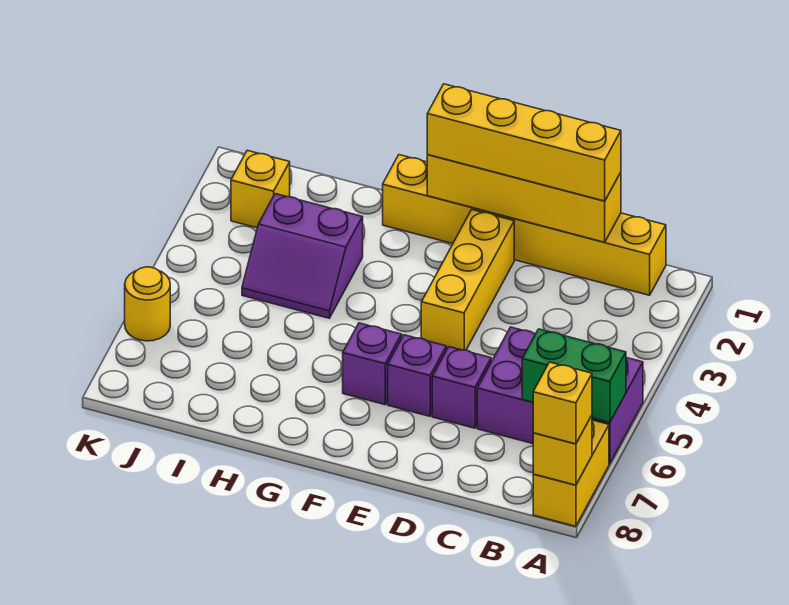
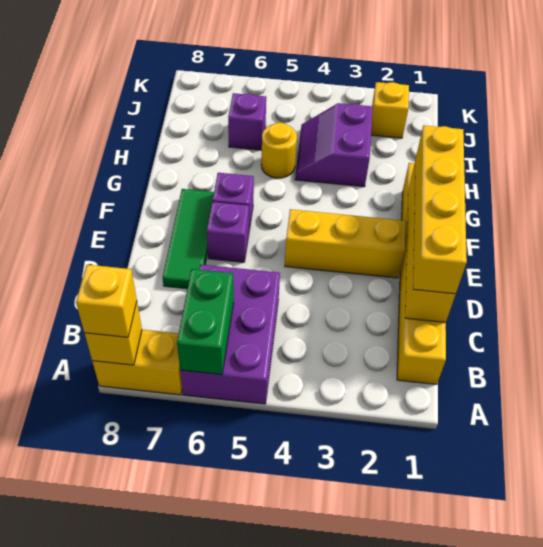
purple 1x1 brick [432,347,491,428] -> purple 1x1 brick moved to [228,93,266,150]
none -> green 1x3 tile [163,189,214,289]
yellow 1x1 round brick [125,267,170,341] -> yellow 1x1 round brick moved to [261,123,297,178]

